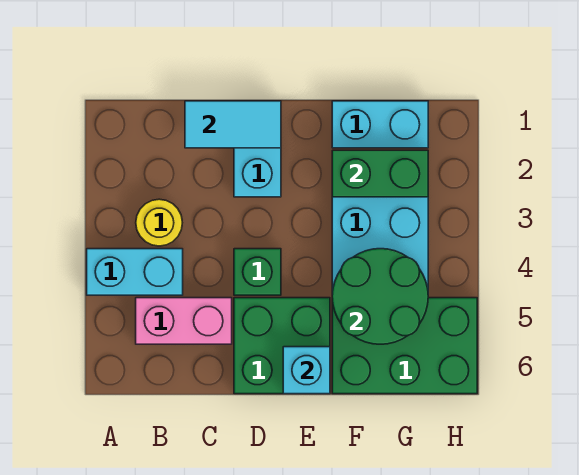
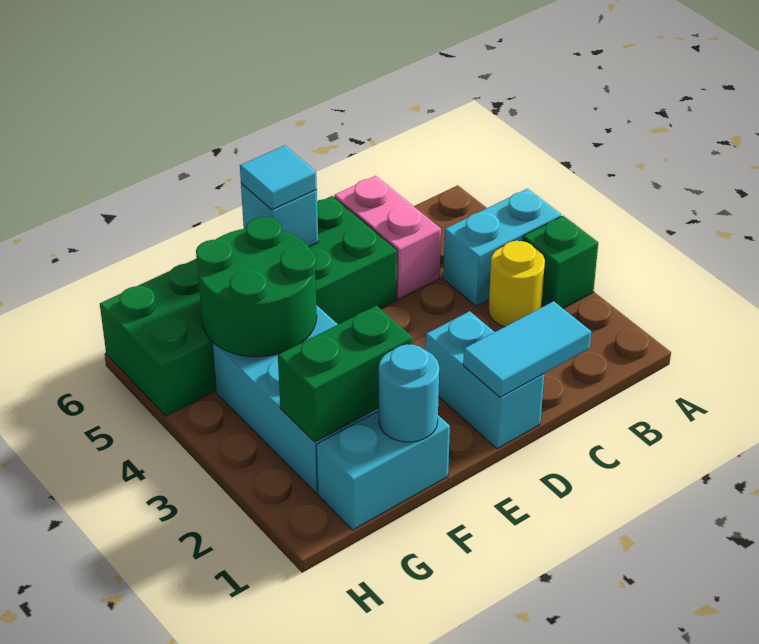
pink 1x2 brick [136,298,232,344] -> pink 1x2 brick turned to [334,176,441,299]
green 1x1 brick [234,249,281,295] -> green 1x1 brick moved to [523,216,598,308]
none -> cyan 1x1 tile [240,145,317,210]
none -> cyan 1x1 round brick [379,344,439,442]

